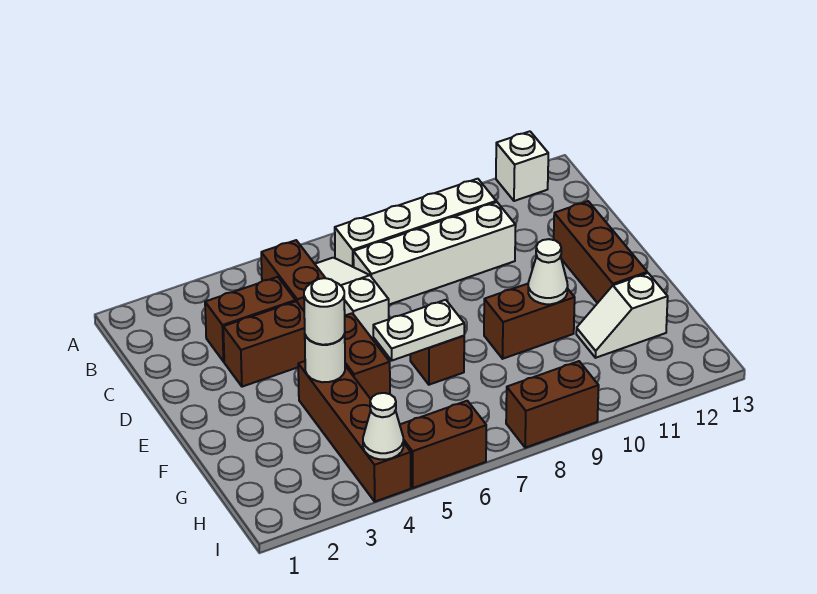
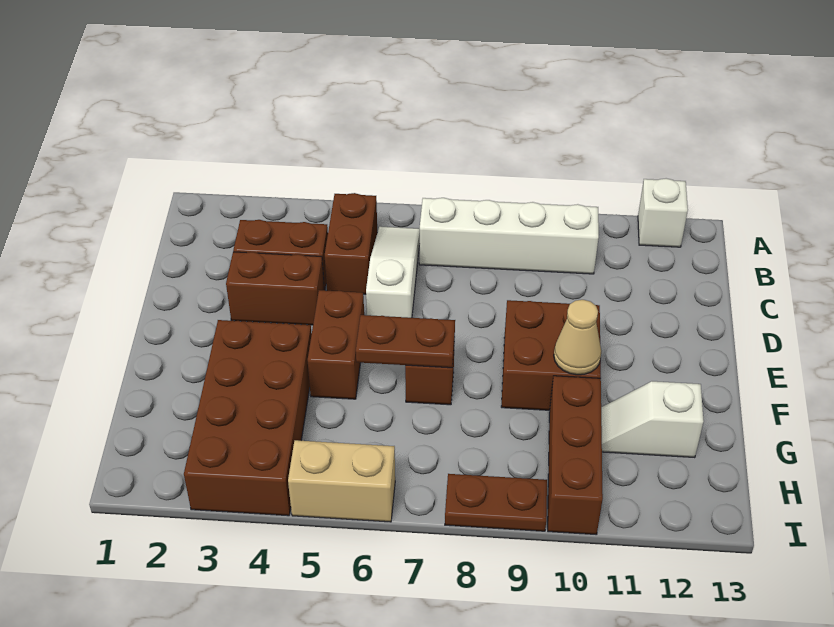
white 1x4 brick [353,202,516,305] -> none
brown 1x3 brick [554,201,647,303] -> brown 1x3 brick moved to [548,376,603,535]
brown 1x4 brick [298,361,411,502] -> brown 2x4 brick [184,320,312,516]
white 1x1 round brick [305,334,345,382] -> none
white 1x1 round brick [304,278,345,345] -> none
white 1x2 plate [373,300,464,360] -> brown 1x2 plate [356,315,455,368]
brown 1x2 brick [484,284,575,359] -> brown 2x2 brick [501,300,601,410]
white 1x1 cone [528,239,568,304] -> tan 1x1 cone [554,300,601,375]
white 1x1 cone [363,393,403,460] -> none
brown 1x2 brick [400,401,486,488] -> tan 1x2 brick [288,440,395,522]
brown 1x2 brick [506,361,599,448] -> brown 1x2 plate [445,474,547,531]

